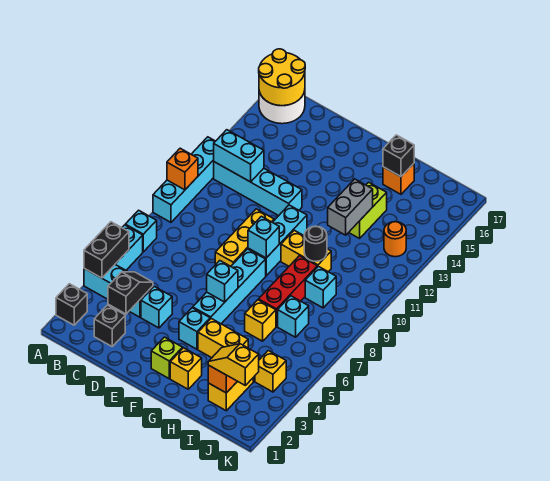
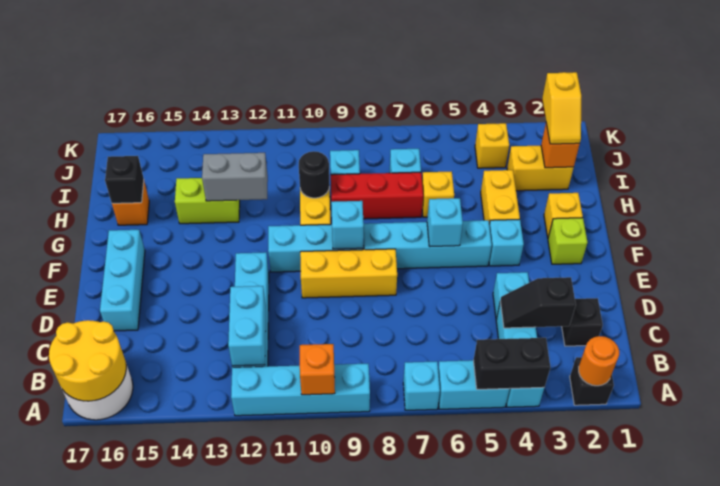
none -> cyan 1x3 brick [100,230,145,331]
orange 1x1 round brick [384,222,406,257] -> orange 1x1 round brick moved to [579,336,619,386]

